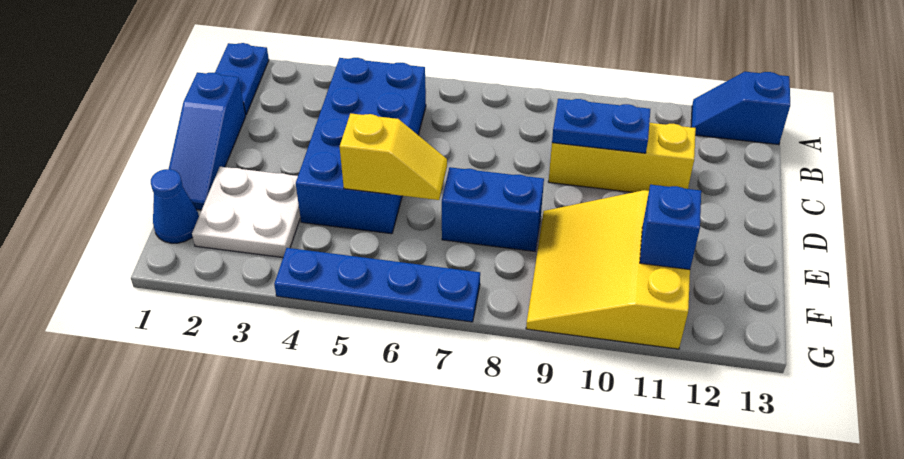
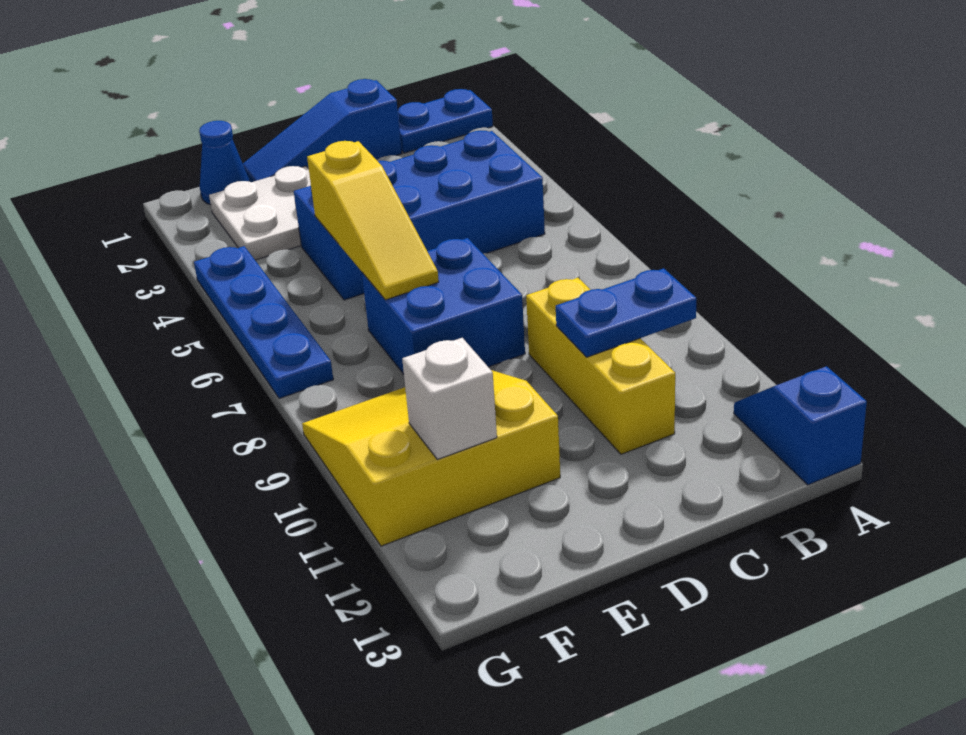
blue 1x2 plate [552,99,650,153] -> blue 1x2 plate turned to [556,268,696,357]
yellow 1x2 slope [340,113,447,200] -> yellow 1x3 slope [307,141,439,300]
blue 1x2 brick [442,167,544,251] -> blue 2x2 brick [362,238,525,374]
blue 1x1 brick [640,185,701,270] -> white 1x1 brick [402,338,497,460]

